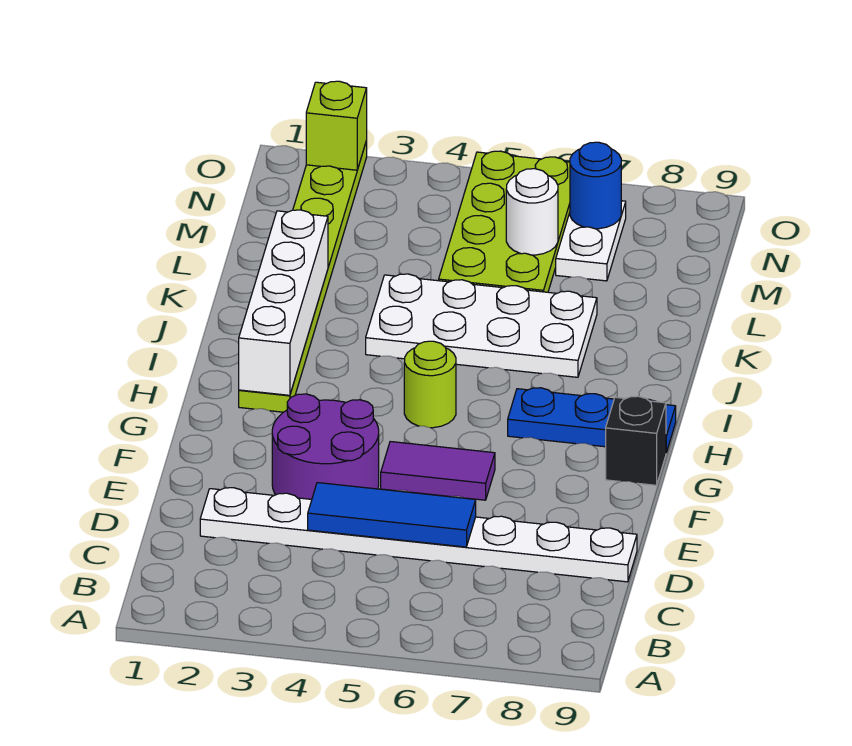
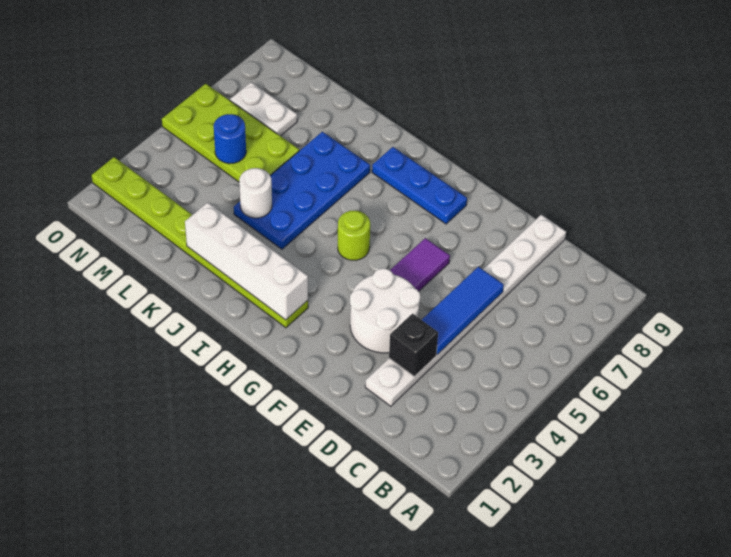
purple 2x2 round brick [272,394,379,499] -> white 2x2 round brick [350,268,420,353]
black 1x1 brick [606,396,666,485] -> black 1x1 brick moved to [389,314,438,376]
blue 1x3 plate [508,388,676,453] -> blue 1x3 plate turned to [372,147,467,224]
white 2x4 plate [366,274,597,377] -> blue 2x4 plate [234,132,370,249]
white 1x1 round brick [506,169,558,255] -> white 1x1 round brick moved to [239,168,272,218]
blue 1x1 round brick [570,142,621,229] -> blue 1x1 round brick moved to [214,114,246,164]
lime 1x1 brick [306,81,367,170] -> none

